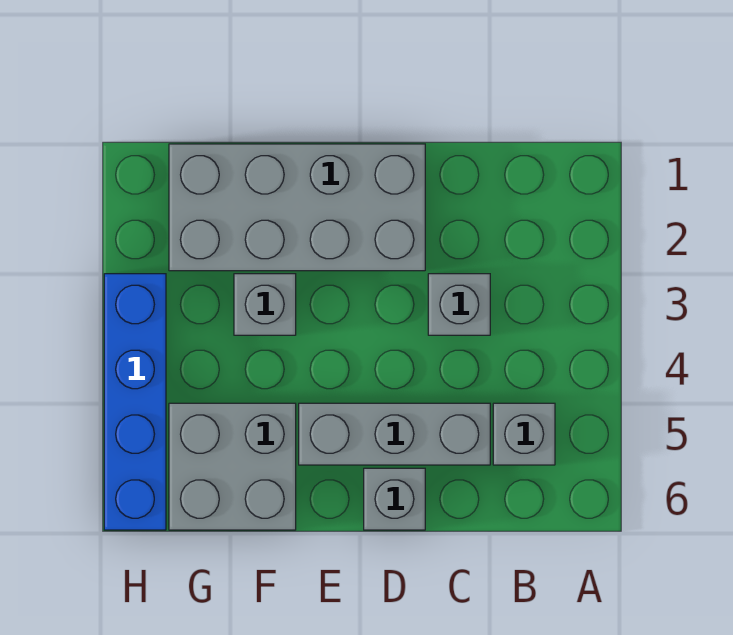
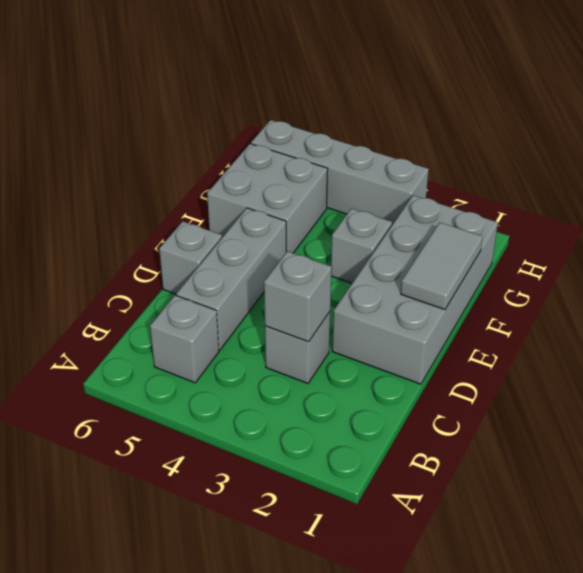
none -> grey 1x1 brick [264,251,332,342]
none -> grey 1x2 tile [401,222,483,310]
blue 1x4 brick [104,274,166,530] -> grey 1x4 brick [251,120,429,225]

